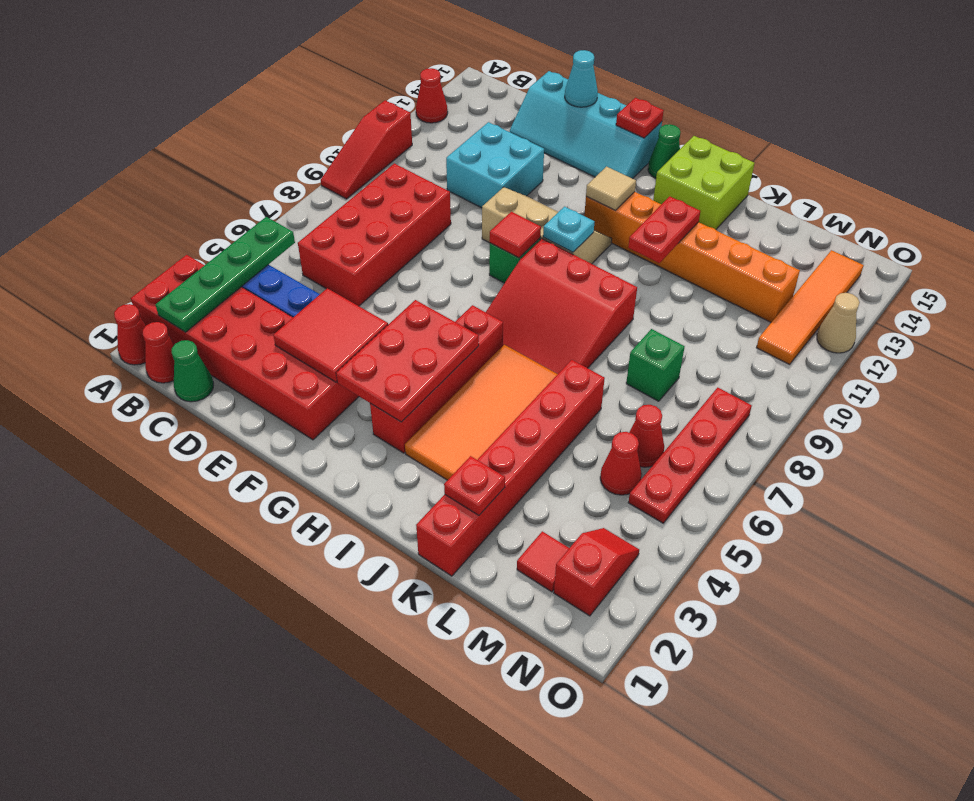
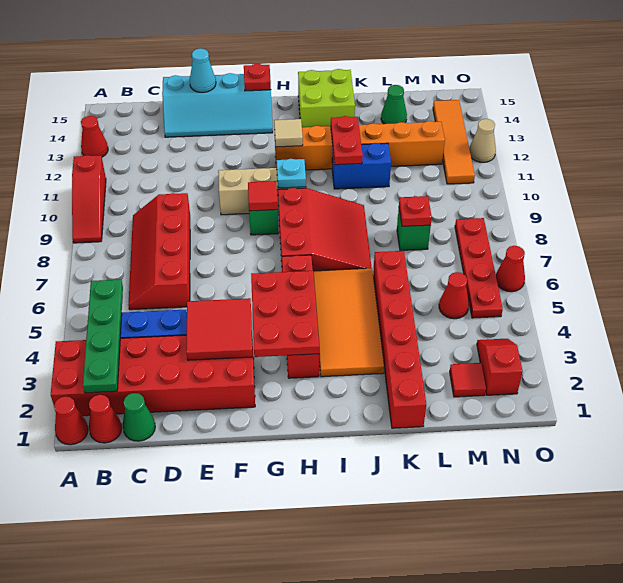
red 2x4 brick [298,163,451,306] -> red 2x4 slope [128,193,190,310]
cyan 2x2 brick [446,122,544,208] -> none
red 3x3 slope [486,239,637,374] -> red 3x3 slope turned to [278,188,372,271]
green 1x1 cone [648,124,680,178] -> green 1x1 cone moved to [381,85,407,124]
none -> blue 1x2 brick [332,143,391,189]
red 1x1 plate [444,456,505,515] -> red 1x1 plate moved to [399,196,432,226]
red 1x1 cone [629,405,664,467] -> red 1x1 cone moved to [496,246,525,292]

